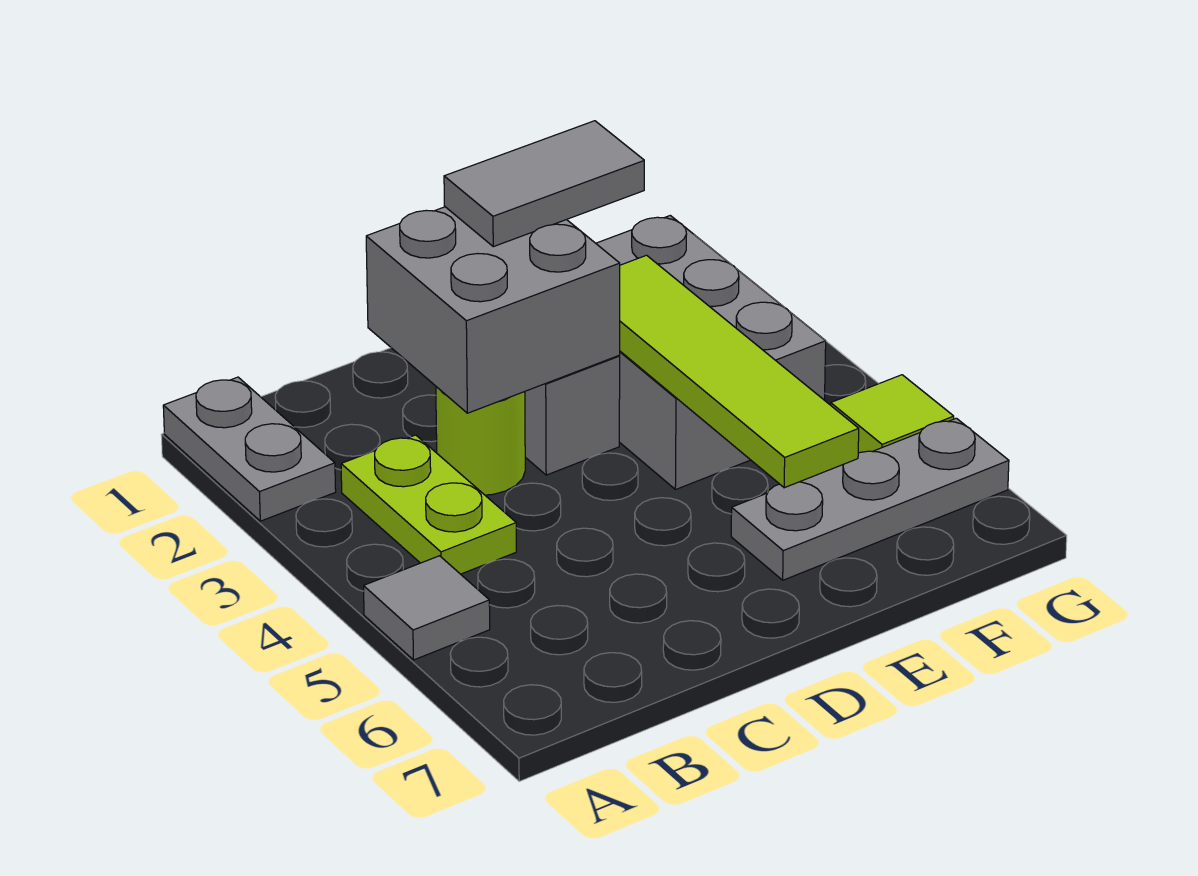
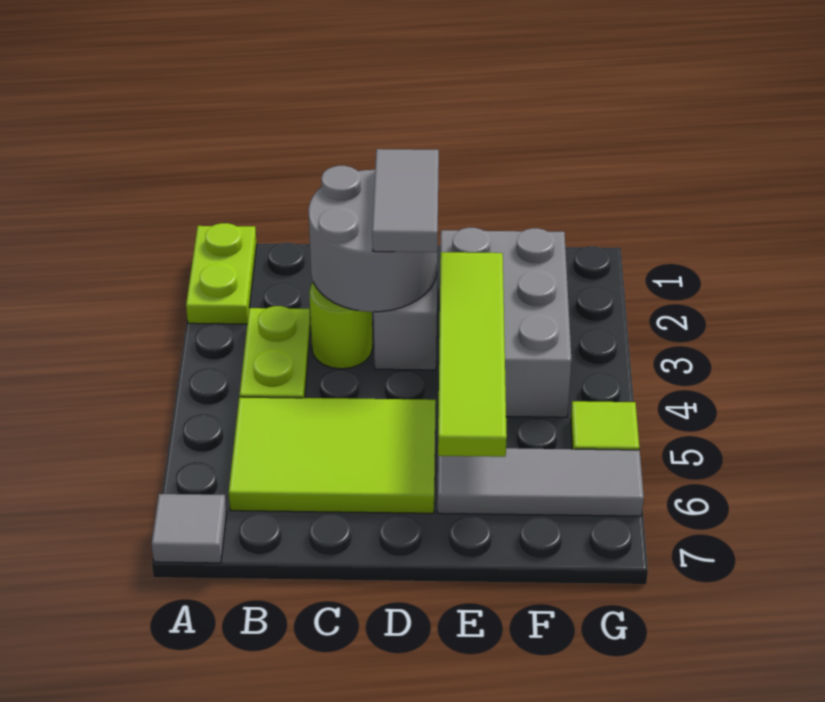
grey 1x2 plate [163,377,336,521] -> lime 1x2 plate [186,223,257,324]
grey 1x1 tile [364,556,490,660] -> grey 1x1 tile moved to [151,494,227,563]
none -> lime 2x3 tile [229,397,436,513]
grey 2x2 brick [366,207,620,413] -> grey 2x2 round brick [308,166,438,312]
grey 1x2 tile [444,121,644,247] -> grey 1x2 tile turned to [372,149,439,252]
grey 1x3 plate [731,418,1009,580] -> grey 1x3 tile [437,448,644,516]

